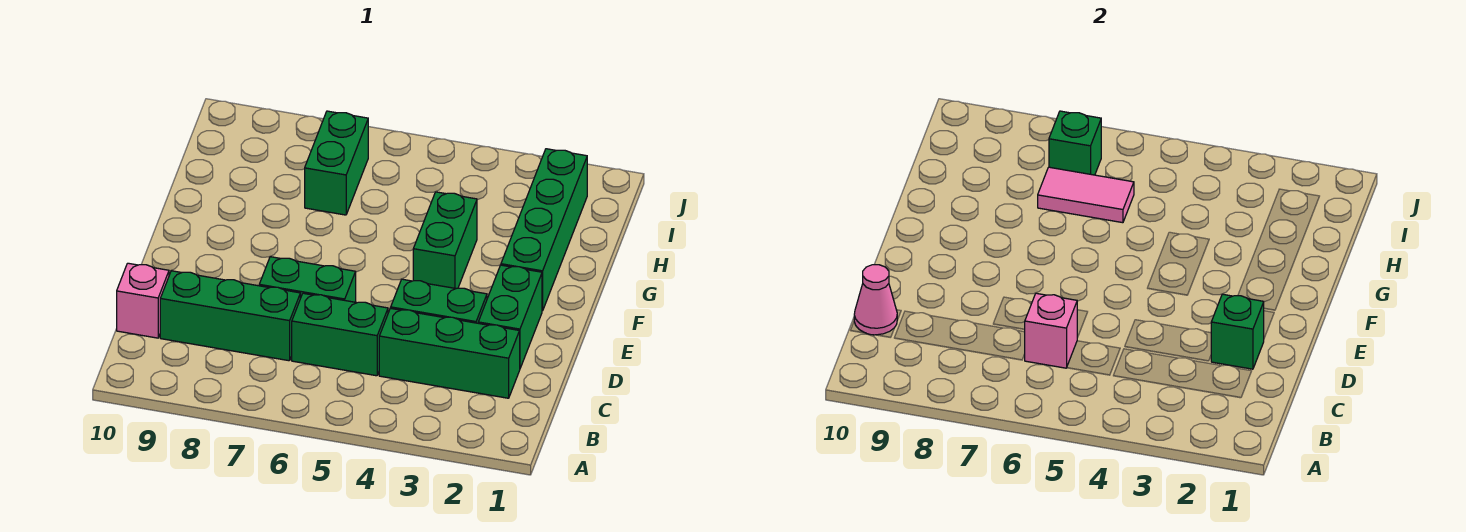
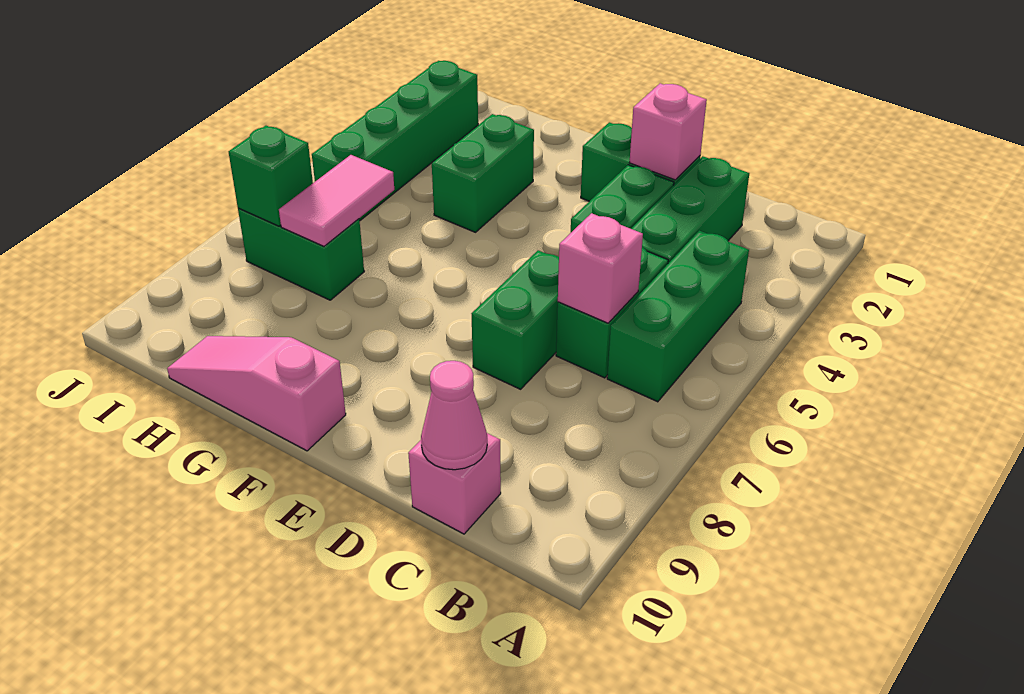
green 1x3 brick [160,271,300,361] -> green 1x3 brick moved to [607,230,749,402]
green 1x1 brick [1211,294,1264,369] -> pink 1x1 brick [629,83,707,180]
green 1x4 brick [501,149,587,311] -> green 1x4 brick turned to [312,61,478,221]
green 1x2 brick [413,192,477,289] -> green 1x2 brick turned to [432,114,534,232]
none -> pink 1x3 slope [167,336,346,451]

